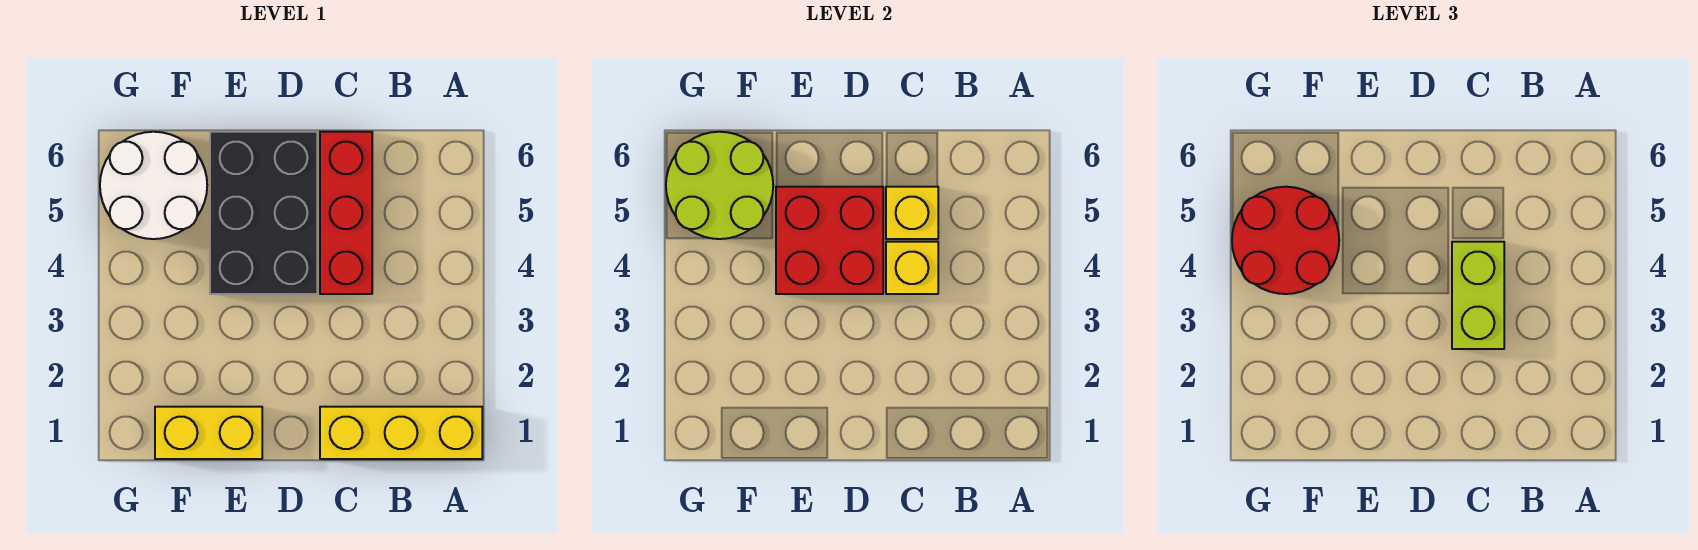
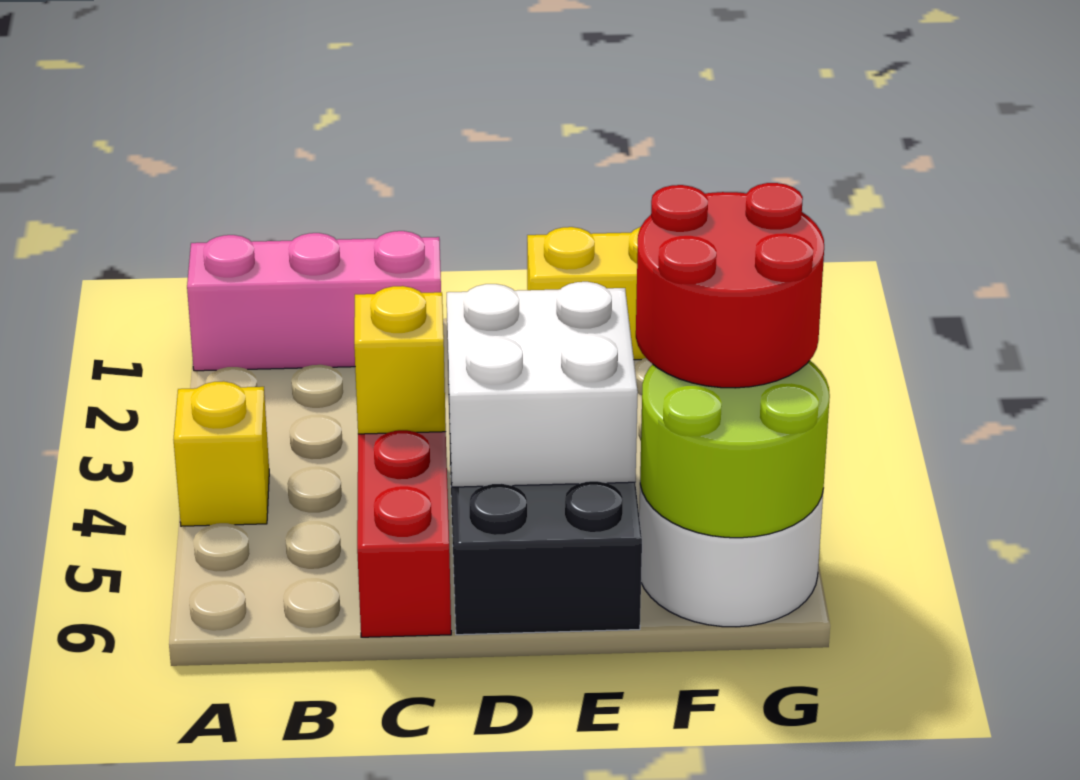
yellow 1x3 brick [320,407,482,459] -> pink 1x3 brick [187,231,441,371]
lime 1x2 brick [1452,242,1504,349] -> none
yellow 1x1 brick [886,187,938,239] -> yellow 1x1 brick moved to [174,381,269,526]
red 2x2 brick [776,187,883,294] -> white 2x2 brick [447,282,638,487]

